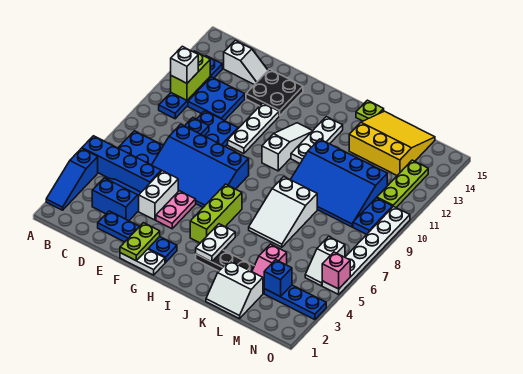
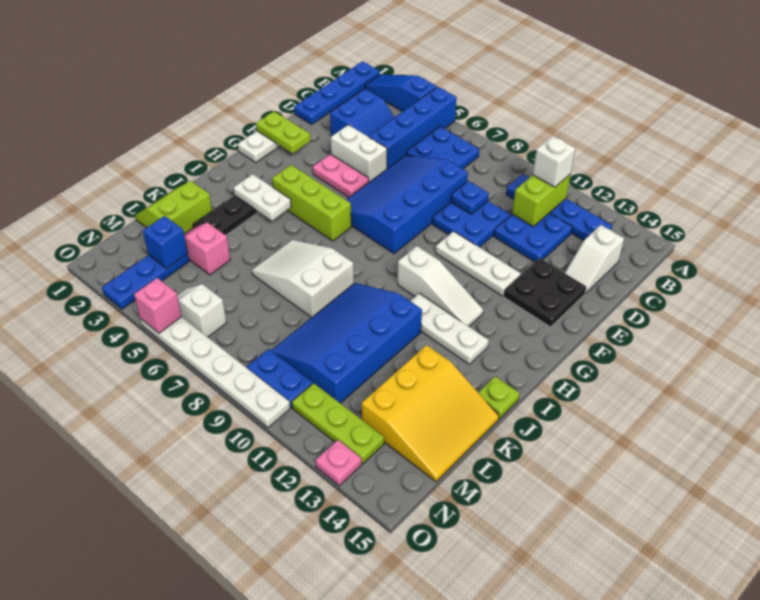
lime 1x2 brick [171,51,210,100] -> lime 1x2 brick turned to [512,174,571,227]
blue 1x4 plate [98,211,177,263] -> blue 1x4 plate moved to [294,61,380,124]
white 2x2 slope [206,261,263,319] -> lime 2x2 slope [135,181,212,234]
none -> pink 1x1 plate [316,440,362,486]

